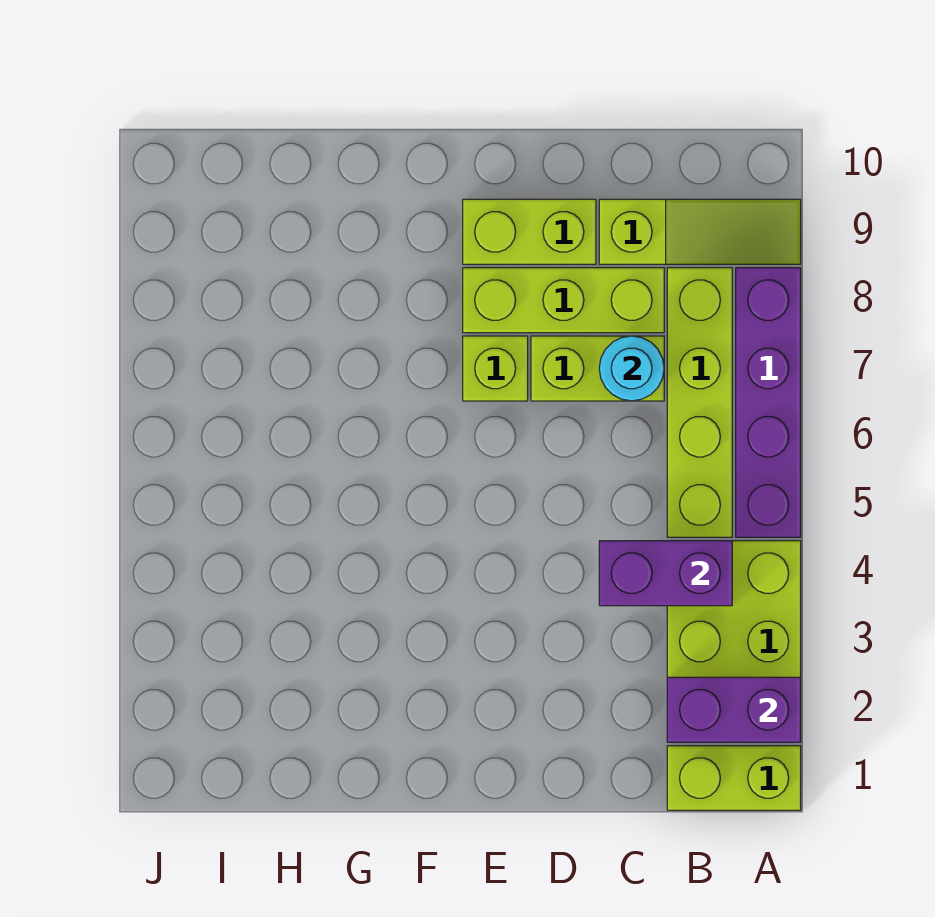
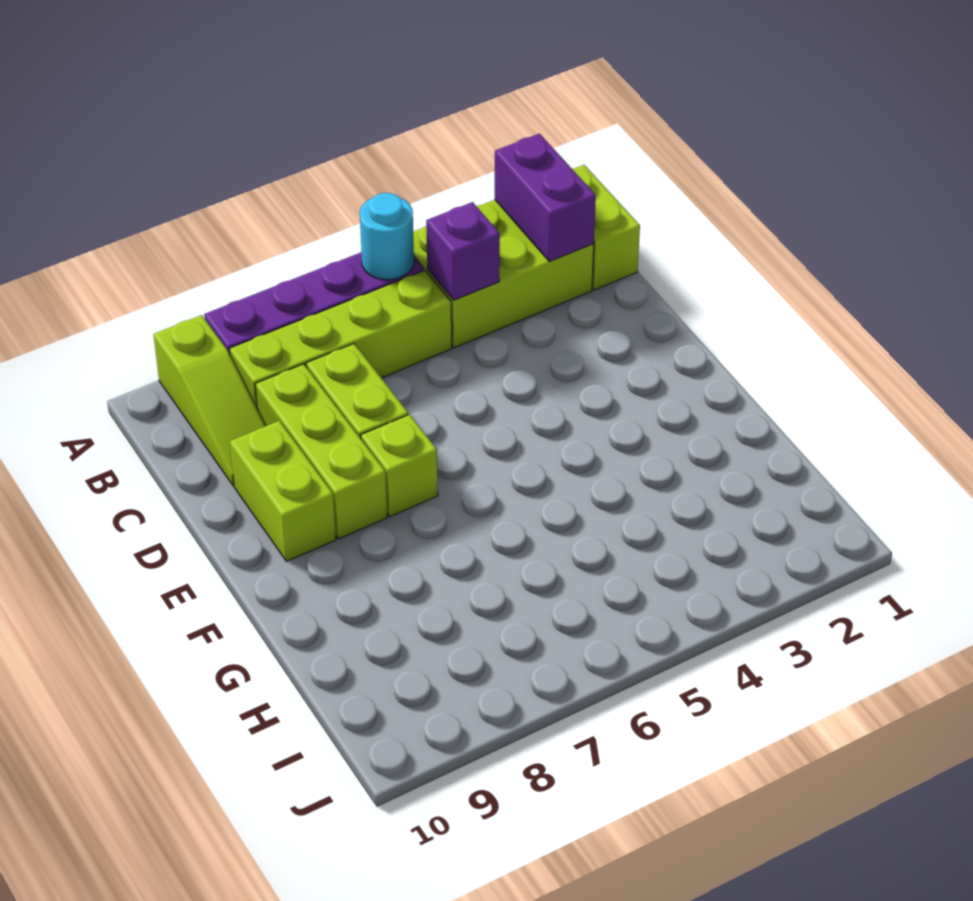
lime 1x3 slope [599,199,801,264] -> lime 1x3 slope turned to [153,315,265,486]
purple 1x2 brick [599,541,732,606] -> purple 1x1 brick [426,202,500,300]
cyan 1x1 round brick [599,336,664,401] -> cyan 1x1 round brick moved to [360,193,414,280]

